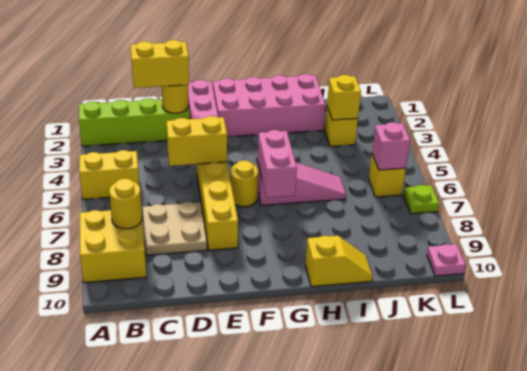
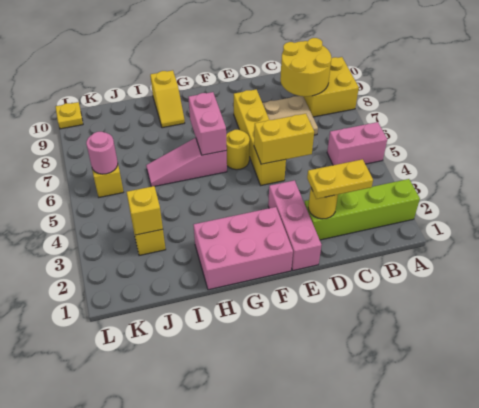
yellow 1x2 brick [79,150,139,199] -> pink 1x2 brick [327,122,387,165]
yellow 1x1 round brick [109,179,142,229] -> yellow 2x2 round brick [280,38,331,96]
yellow 1x2 brick [131,40,189,88] -> yellow 1x2 plate [307,159,373,199]
pink 2x4 brick [213,74,325,137] -> pink 2x3 brick [194,207,293,290]
yellow 1x2 slope [306,236,373,287] -> yellow 1x2 slope turned to [150,70,185,128]
pink 1x1 brick [372,122,410,170] -> pink 1x1 round brick [86,132,118,174]
lime 1x1 plate [403,185,439,214] -> none
pink 1x1 plate [427,244,466,276] -> yellow 1x1 plate [55,102,83,129]

